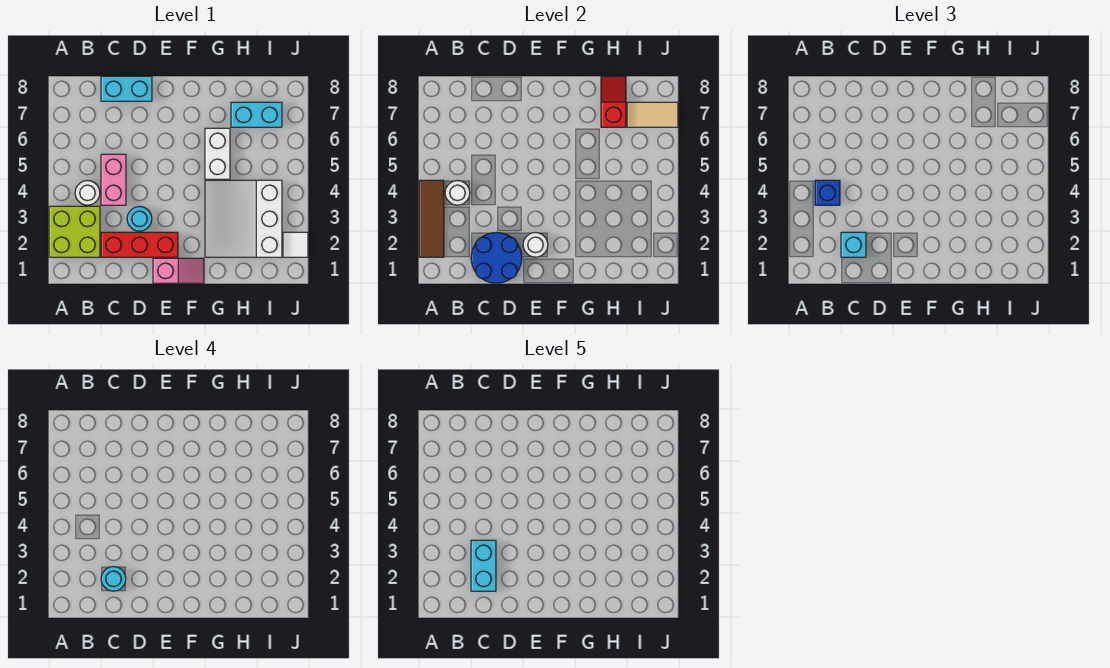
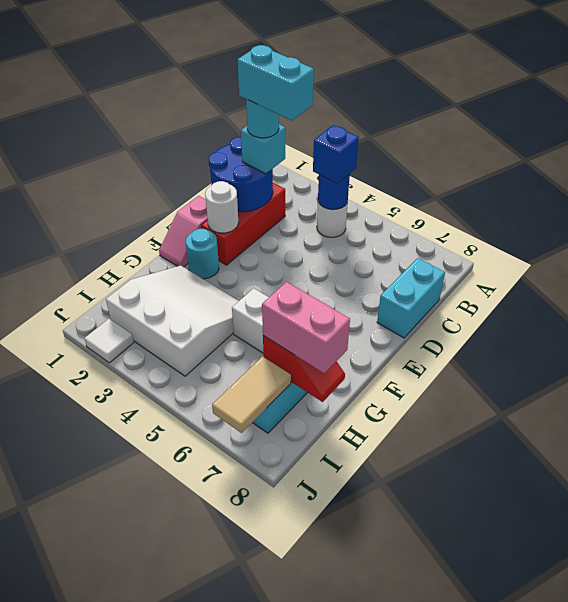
lime 2x2 brick [49,206,100,257] -> none
brown 1x3 tile [419,180,444,257] -> none
white 1x1 round brick [445,181,470,205] -> blue 1x1 round brick [318,174,350,210]
pink 1x2 brick [101,154,126,205] -> pink 1x2 brick moved to [262,282,350,373]
cyan 1x1 round brick [127,207,152,231] -> cyan 1x1 round brick moved to [186,229,219,279]

